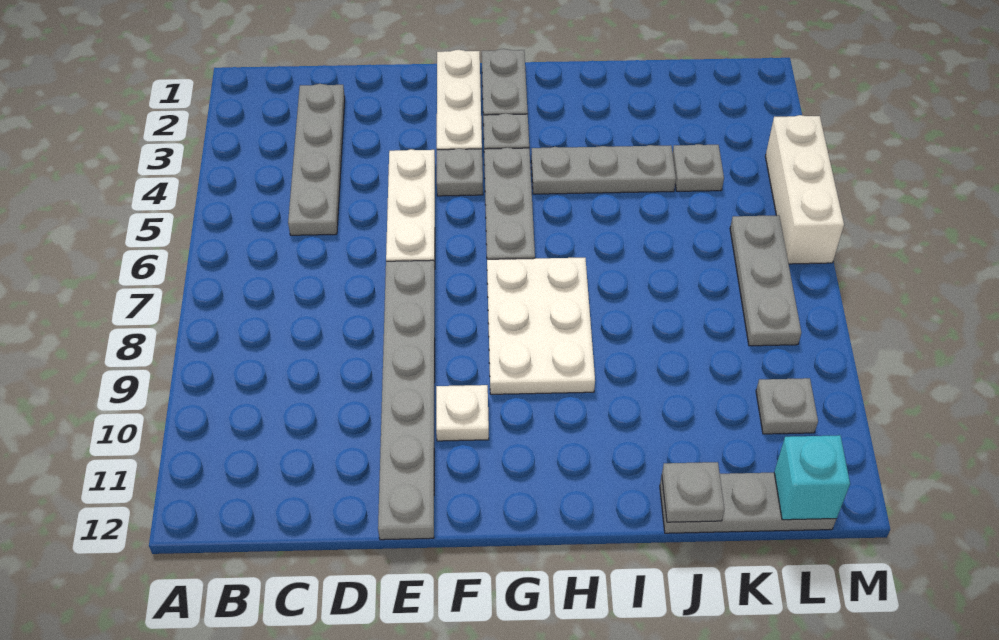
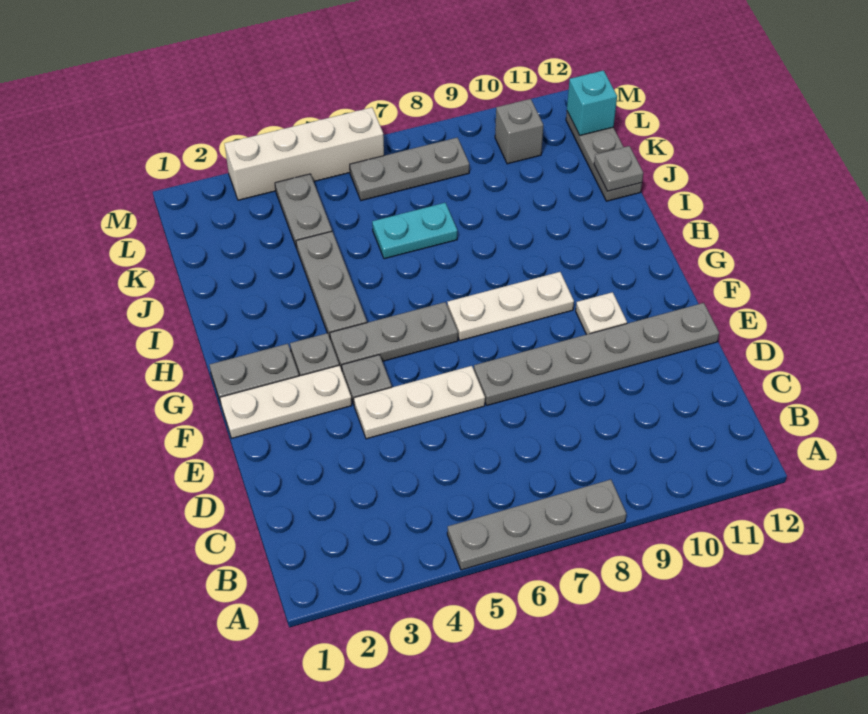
grey 1x4 plate [288,84,345,235] -> grey 1x4 plate moved to [447,480,626,570]
white 2x3 plate [487,258,595,394] -> white 1x3 plate [447,272,574,341]
none -> cyan 1x2 plate [372,203,457,259]
grey 1x1 plate [673,144,724,191] -> grey 1x2 plate [275,174,332,248]
grey 1x1 plate [756,378,818,434] -> grey 1x1 brick [495,99,543,164]
white 1x3 brick [765,115,844,264] -> white 1x4 brick [224,108,384,200]

